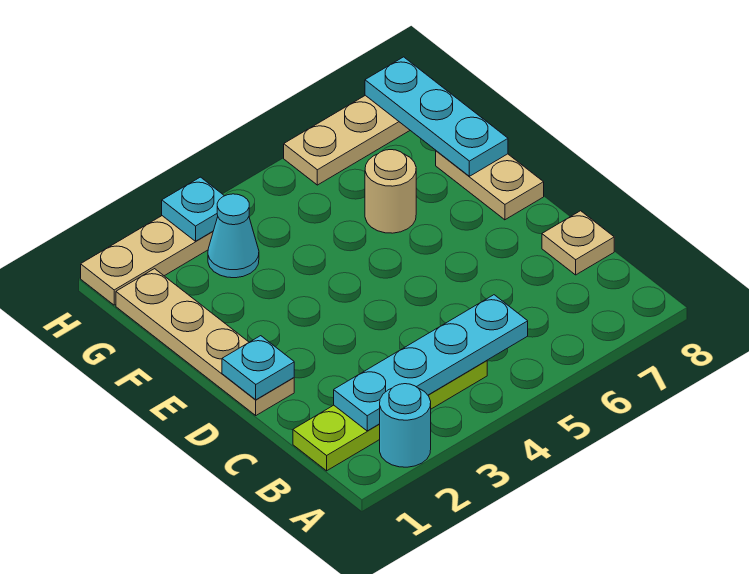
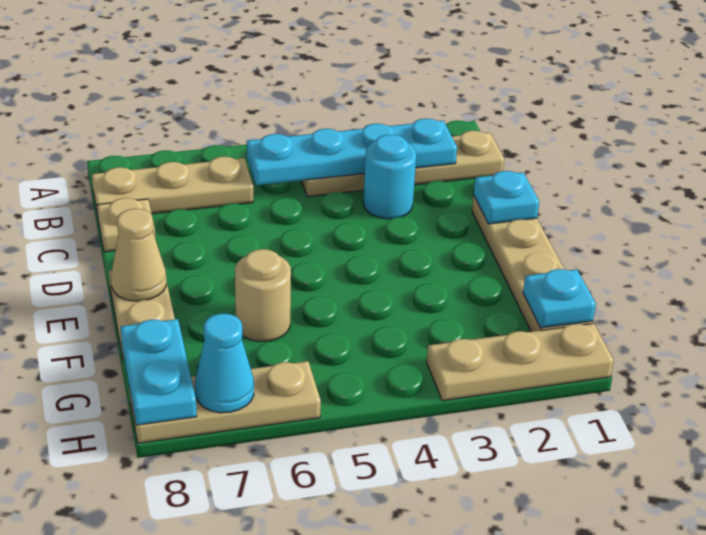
cyan 1x1 round brick [380,384,431,467] -> cyan 1x1 round brick moved to [363,135,416,219]
lime 1x4 plate [293,361,487,471] -> tan 1x4 plate [301,131,504,197]
none -> tan 1x3 plate [92,157,253,215]
none -> tan 1x1 cone [111,209,166,301]
cyan 1x3 plate [365,57,508,176] -> cyan 1x2 plate [121,319,197,425]
cyan 1x1 cone [208,194,259,278] -> cyan 1x1 cone moved to [195,314,254,413]
cyan 1x1 plate [162,177,224,241] -> cyan 1x1 plate moved to [523,269,596,328]

